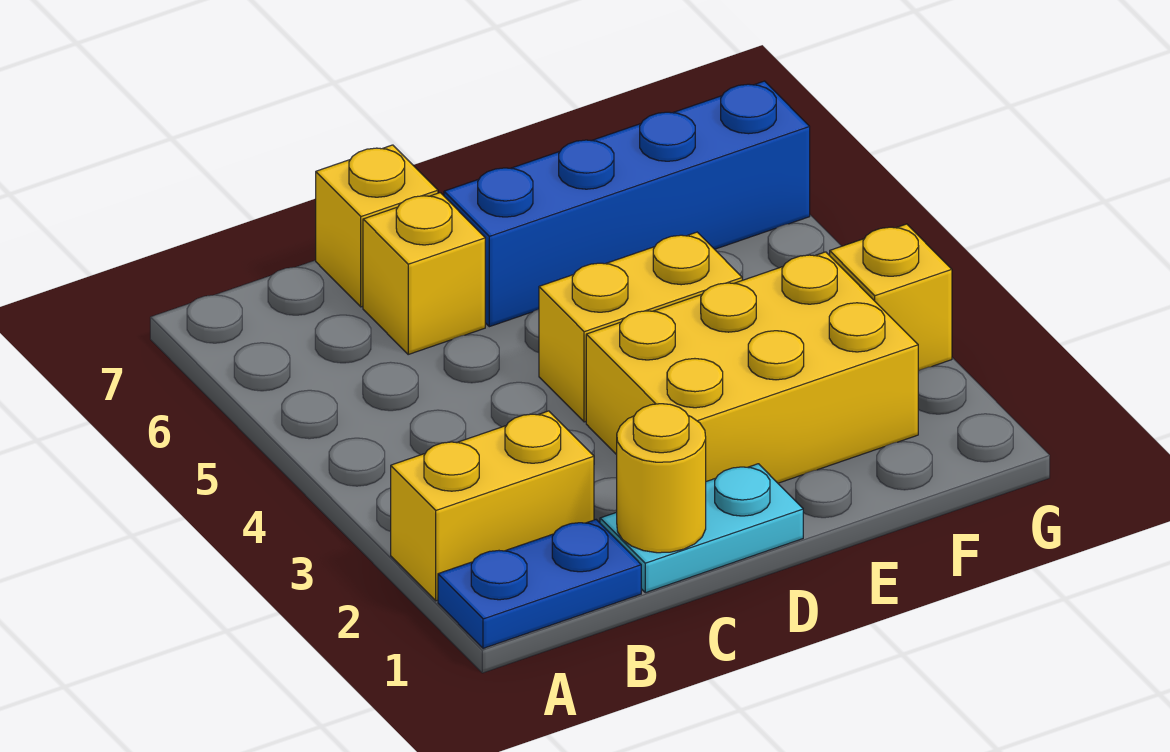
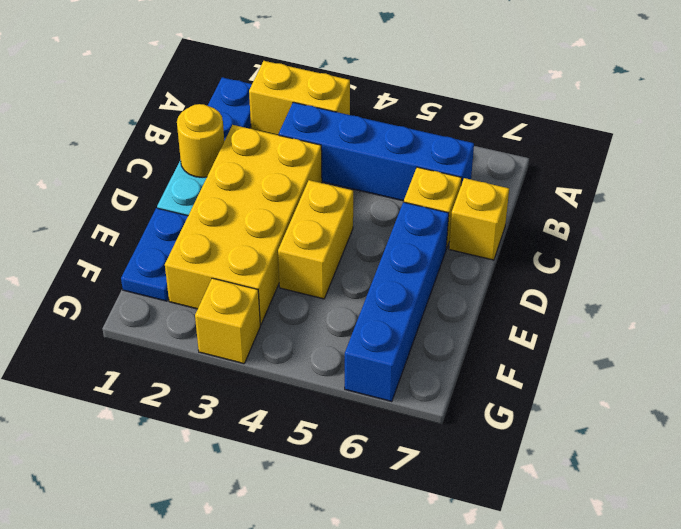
yellow 1x2 brick [391,411,594,601] -> yellow 1x2 brick turned to [249,61,350,135]
none -> blue 1x4 brick [279,102,474,201]
yellow 2x3 brick [586,252,918,483] -> yellow 2x4 brick [165,125,322,325]
none -> blue 1x2 plate [121,208,188,301]

